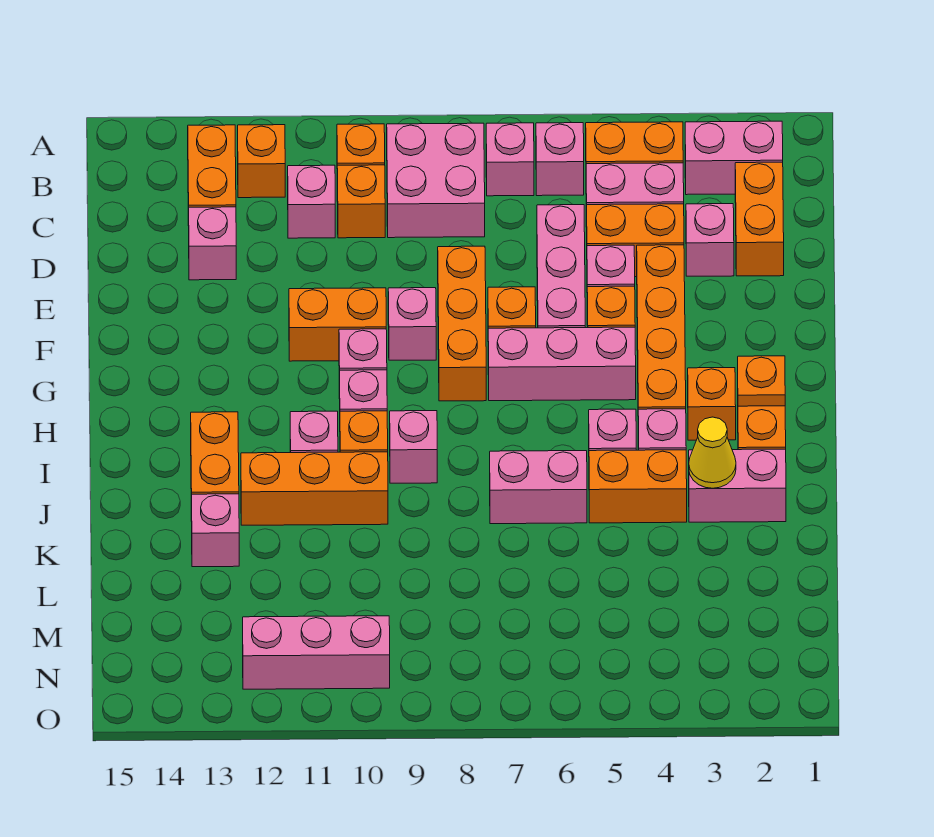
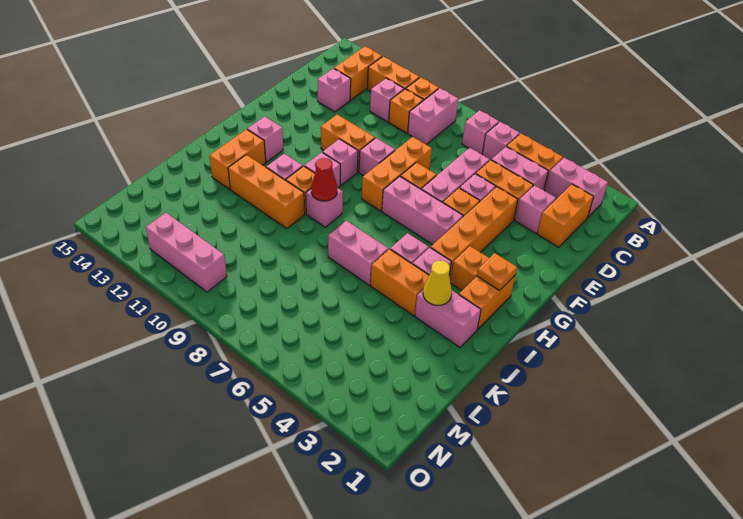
pink 2x2 brick [387,123,485,238] -> pink 1x2 brick [408,88,458,145]
orange 1x1 brick [238,125,285,198] -> orange 1x2 brick [367,56,420,91]
none -> red 1x1 cone [311,158,337,201]
pink 1x1 brick [192,494,239,567] -> pink 1x1 brick moved to [247,116,284,162]

